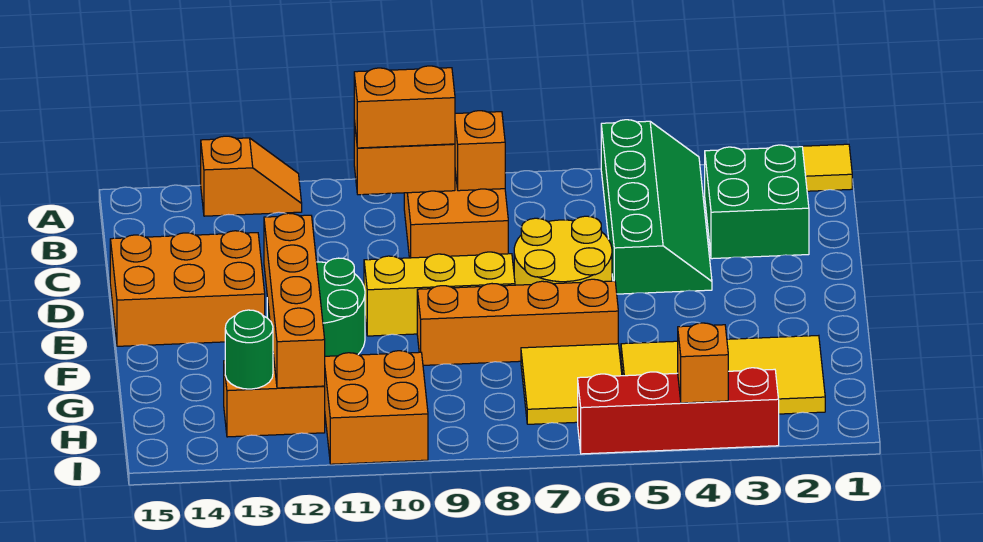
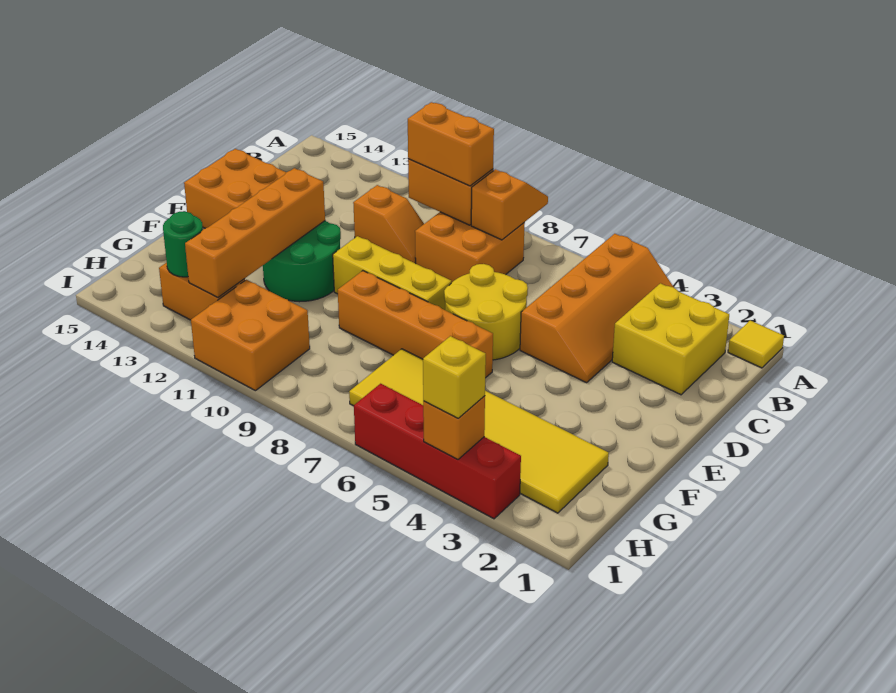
green 2x4 slope [601,120,712,294] -> orange 2x4 slope [520,234,673,383]
orange 1x2 slope [201,136,302,216] -> orange 1x2 slope moved to [353,185,424,263]
green 2x2 brick [705,145,809,259] -> yellow 2x2 brick [612,283,729,395]
none -> yellow 1x1 brick [423,336,486,418]

